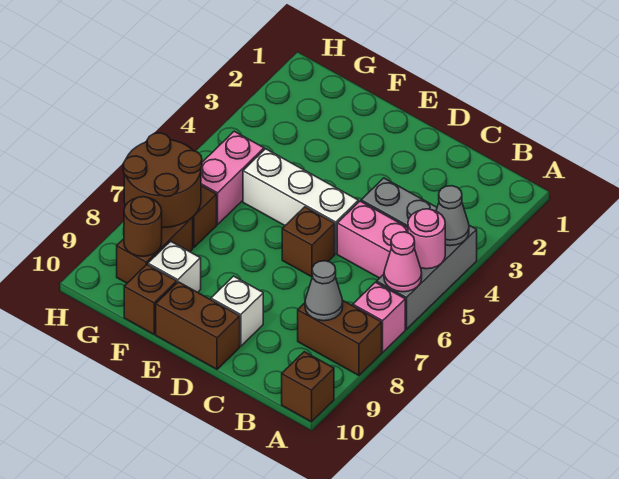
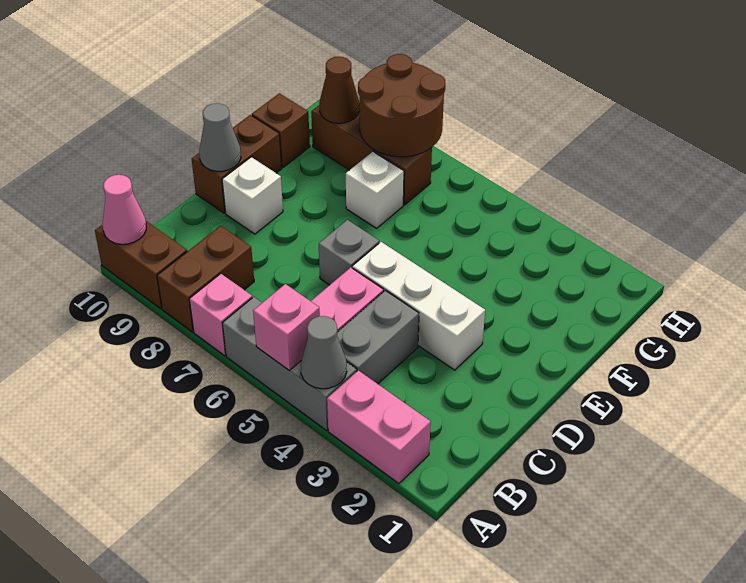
pink 1x1 round brick [408,209,445,269] -> pink 1x1 brick [253,284,320,371]
pink 1x1 cone [384,232,422,292] -> pink 1x1 cone moved to [102,175,146,244]
brown 1x1 brick [282,352,334,422] -> brown 1x2 brick [95,221,187,309]
grey 1x1 cone [305,261,343,321] -> grey 1x1 cone moved to [199,103,241,171]
white 1x3 brick [243,149,358,254] -> white 1x3 brick turned to [352,242,485,370]
brown 1x1 brick [282,207,335,277] -> grey 1x1 brick [319,220,379,285]
white 1x1 brick [148,241,201,292] -> white 1x1 brick moved to [346,152,404,228]
pink 1x2 brick [201,131,264,224] -> pink 1x2 brick moved to [327,370,431,484]
brown 1x1 round brick [124,197,162,256] -> brown 1x1 cone [319,57,359,123]

